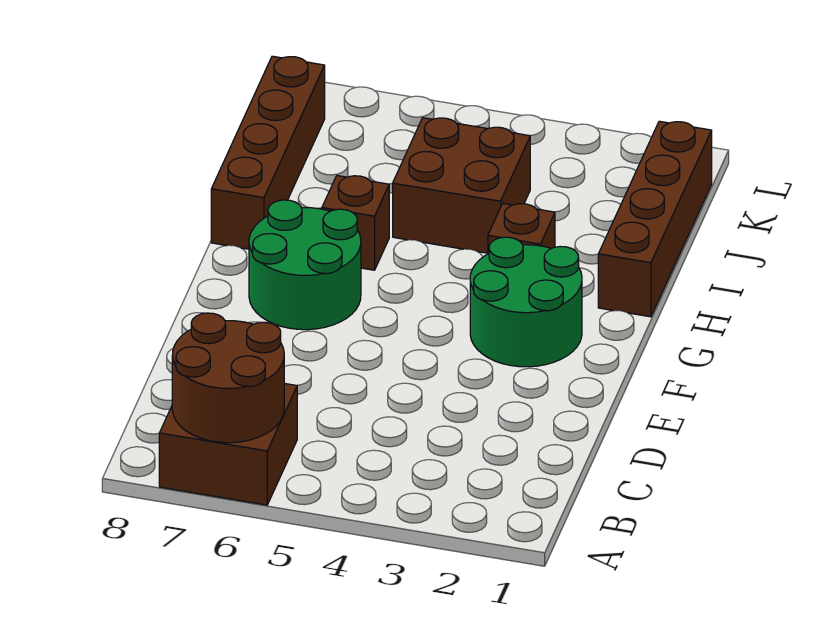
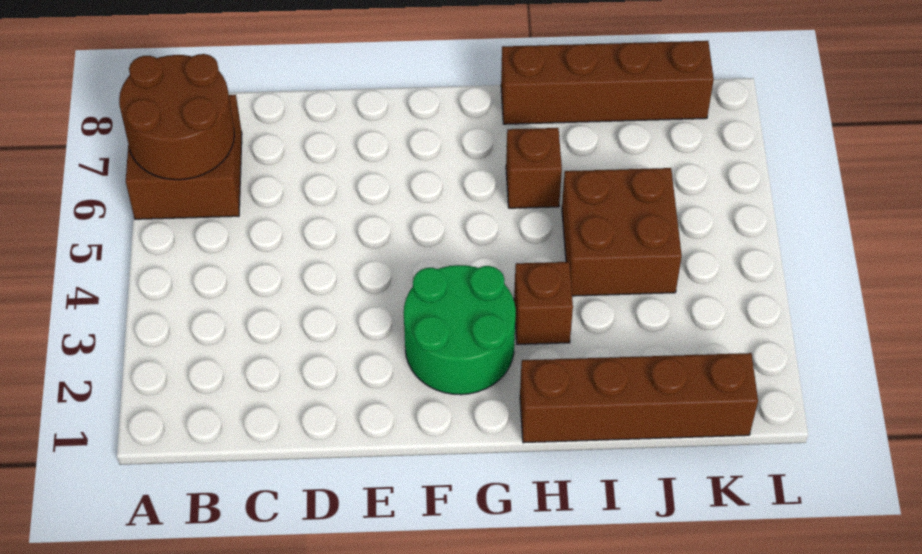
green 2x2 round brick [249,200,361,330] -> none

